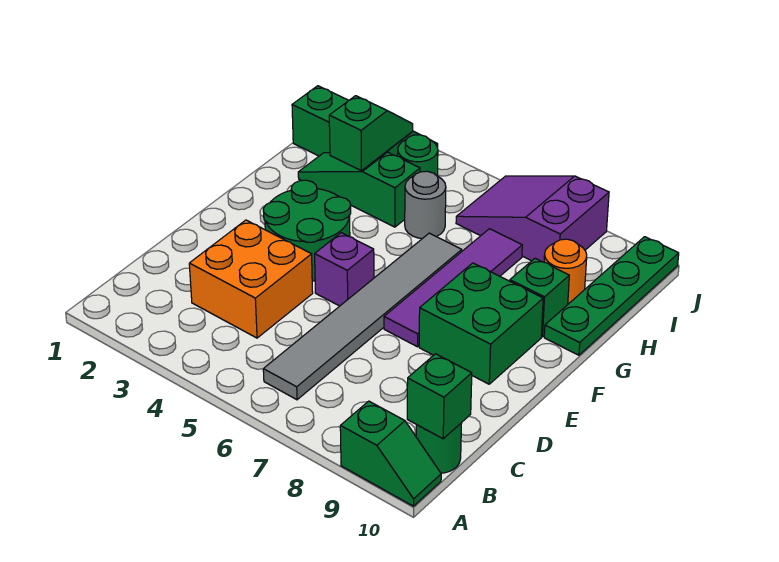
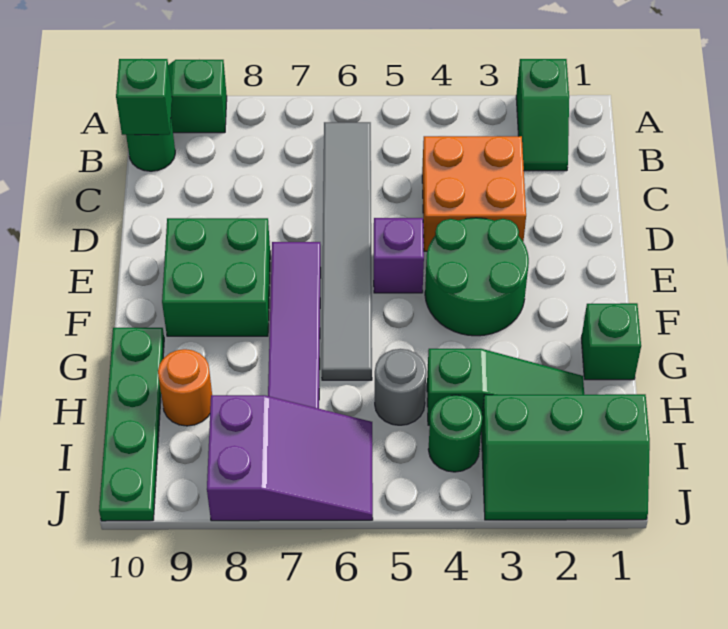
green 1x1 brick [510,258,569,337] -> green 1x1 brick moved to [581,303,641,380]
green 1x2 slope [329,96,413,171] -> green 1x2 slope moved to [516,59,569,171]

